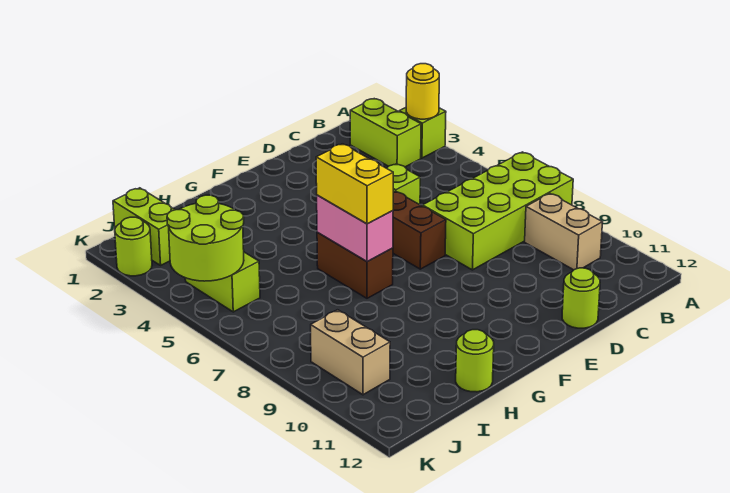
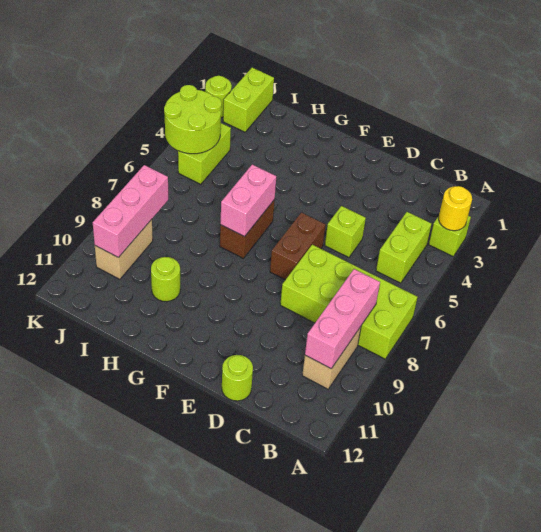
lime 1x2 brick [350,99,421,167] -> lime 1x2 brick moved to [376,212,432,283]
none -> pink 1x3 brick [305,269,380,369]
yellow 1x2 brick [316,144,393,224] -> none
lime 1x1 round brick [456,330,494,392] -> lime 1x1 round brick moved to [151,257,180,302]
none -> pink 1x3 brick [93,165,168,258]

